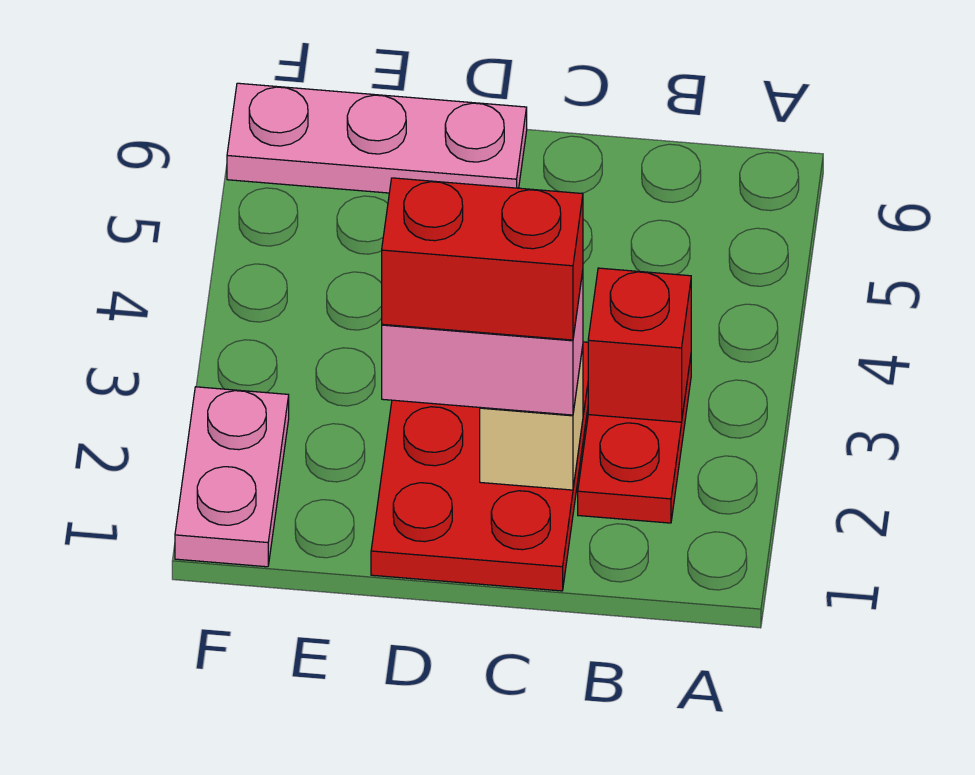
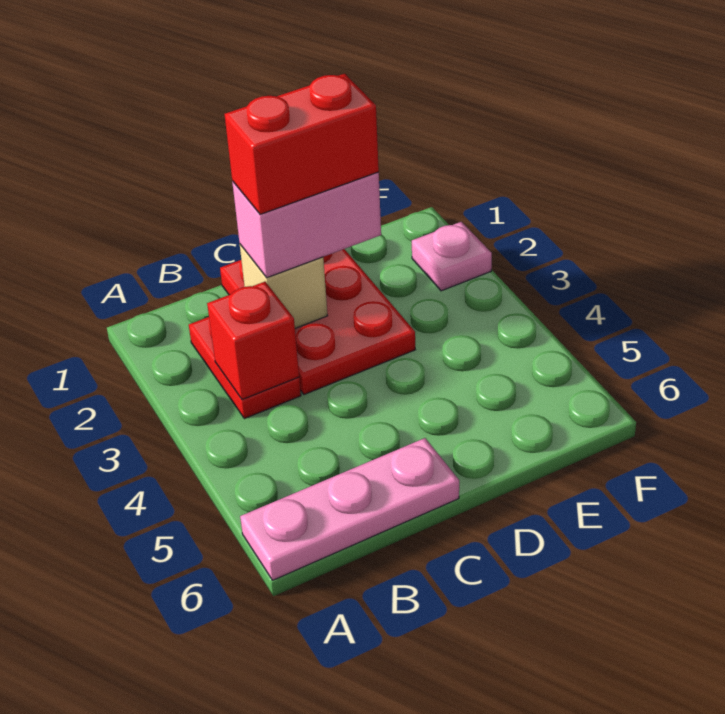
pink 1x3 plate [227,83,527,193] -> pink 1x3 plate moved to [240,438,459,580]
pink 1x2 plate [175,387,289,567] -> pink 1x1 plate [412,222,492,291]

